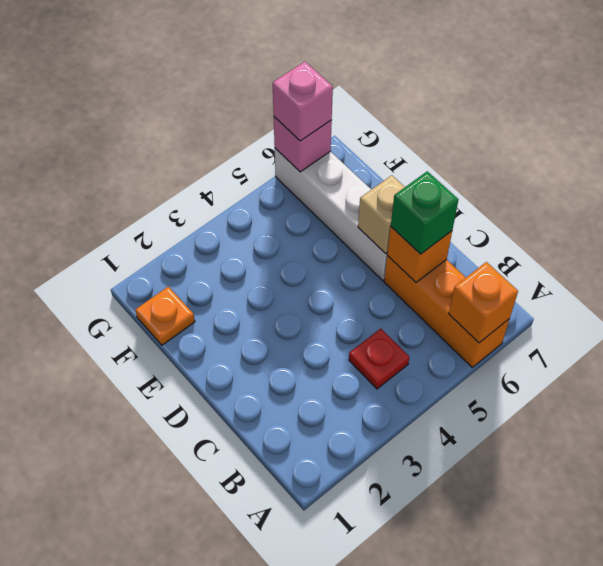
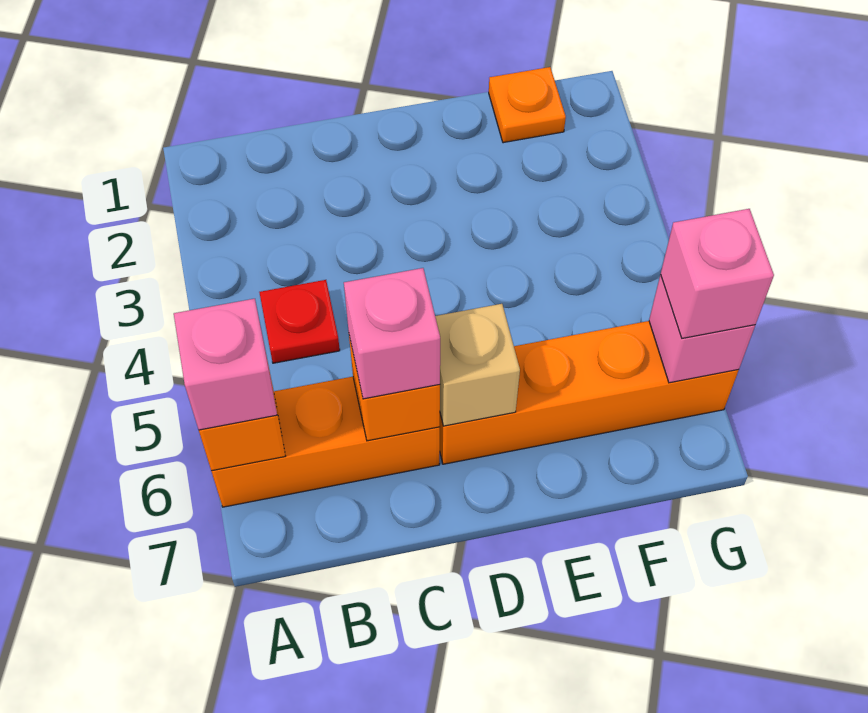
none -> pink 1x1 brick [174,299,277,430]
green 1x1 brick [391,171,458,254] -> pink 1x1 brick [344,268,440,399]
white 1x4 brick [275,148,387,281] -> orange 1x4 brick [440,321,739,464]

